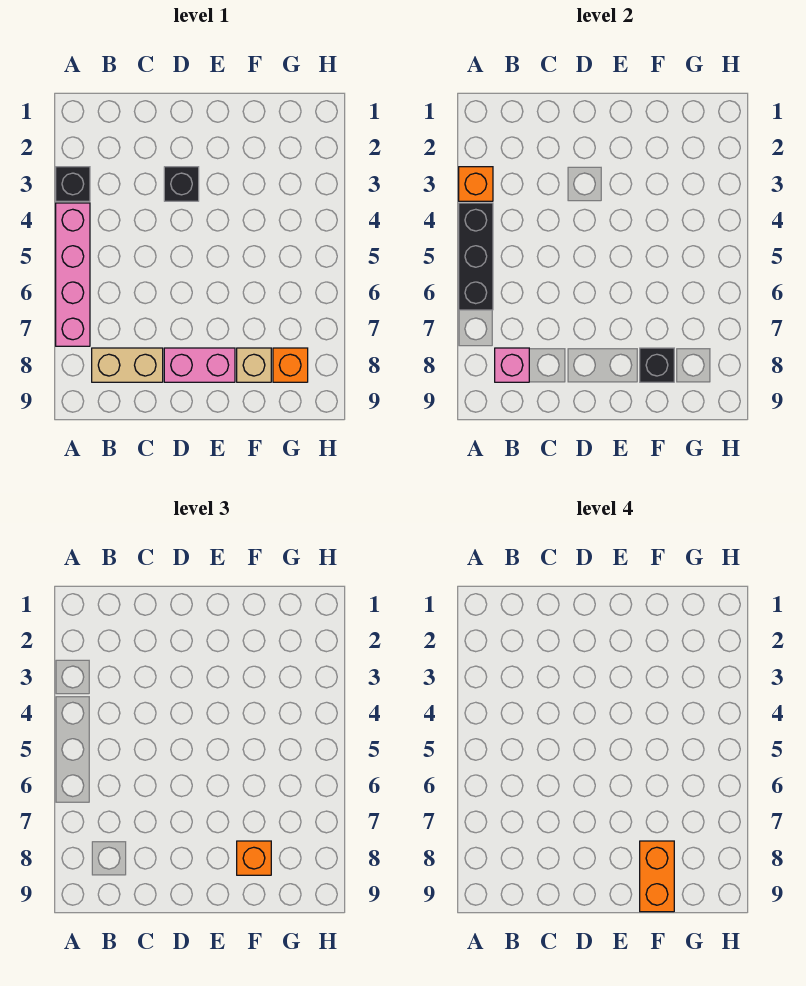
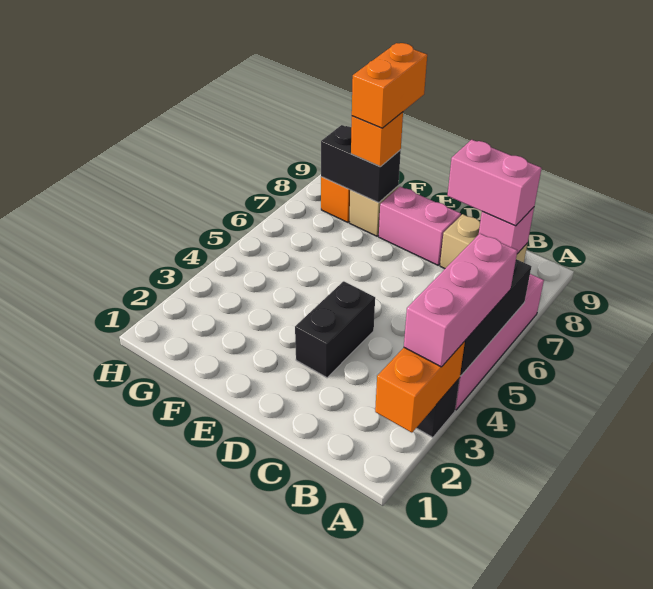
orange 1x1 brick [459,167,493,201] -> orange 1x2 brick [375,341,465,433]
none -> pink 1x3 brick [404,234,517,367]
none -> pink 1x2 brick [447,140,541,226]
black 1x1 brick [164,167,199,201] -> black 1x2 brick [295,281,375,378]
black 1x1 brick [640,348,674,382] -> black 1x2 brick [321,125,401,203]

